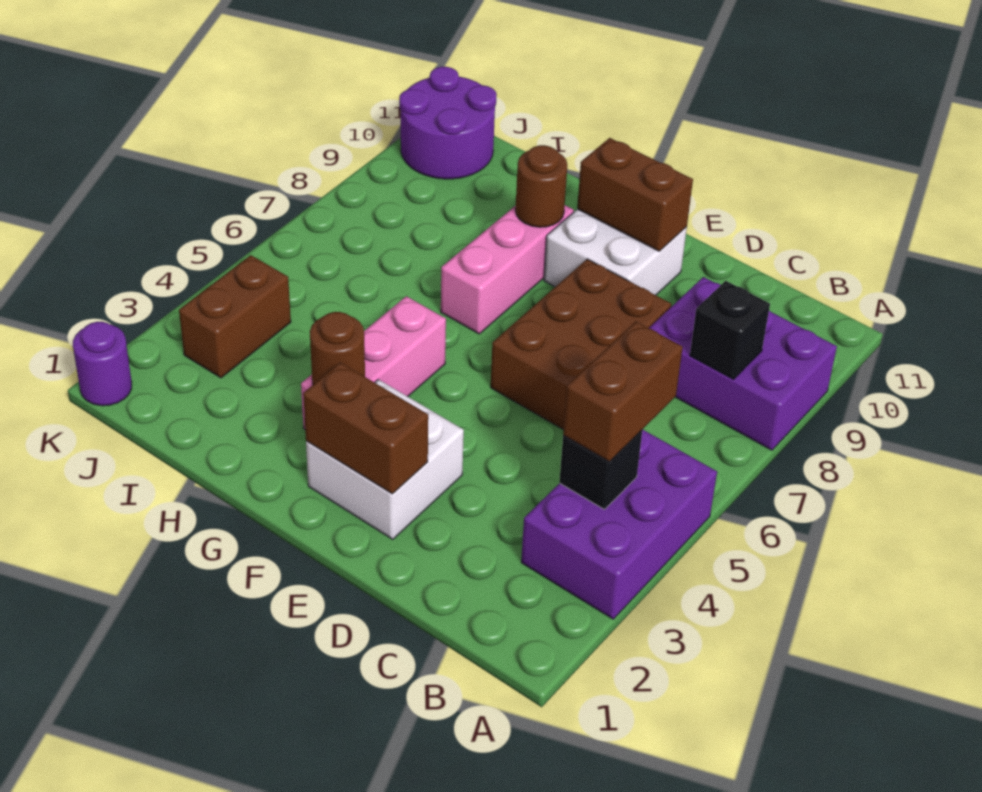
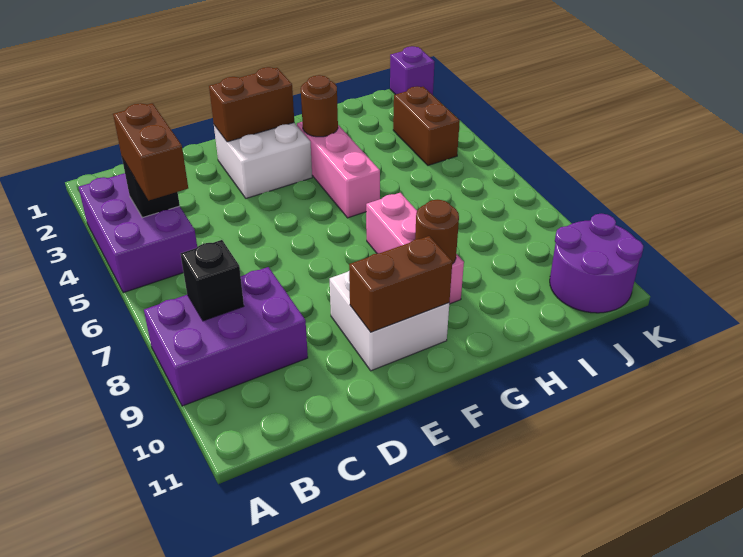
brown 2x3 brick [491,259,671,430] -> none
purple 1x1 round brick [73,322,132,406] -> purple 1x1 brick [390,46,435,95]

